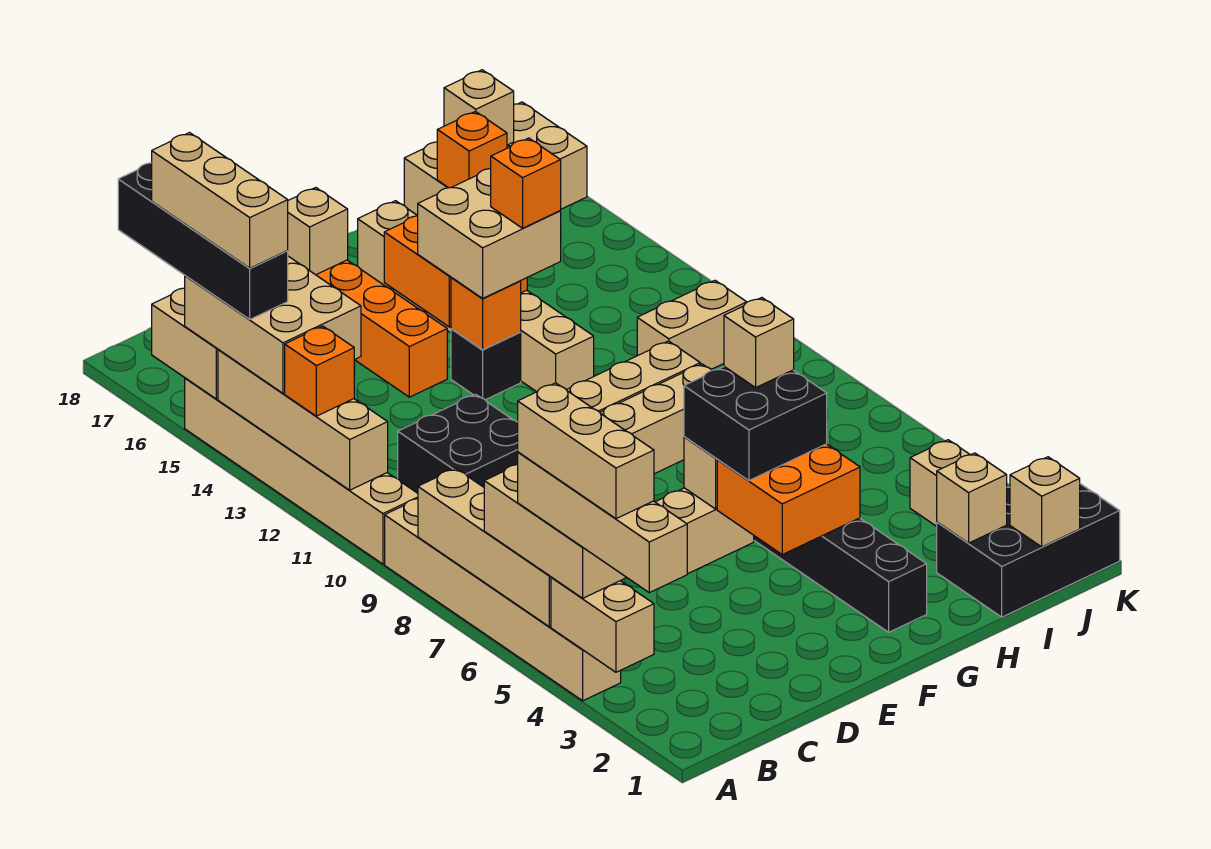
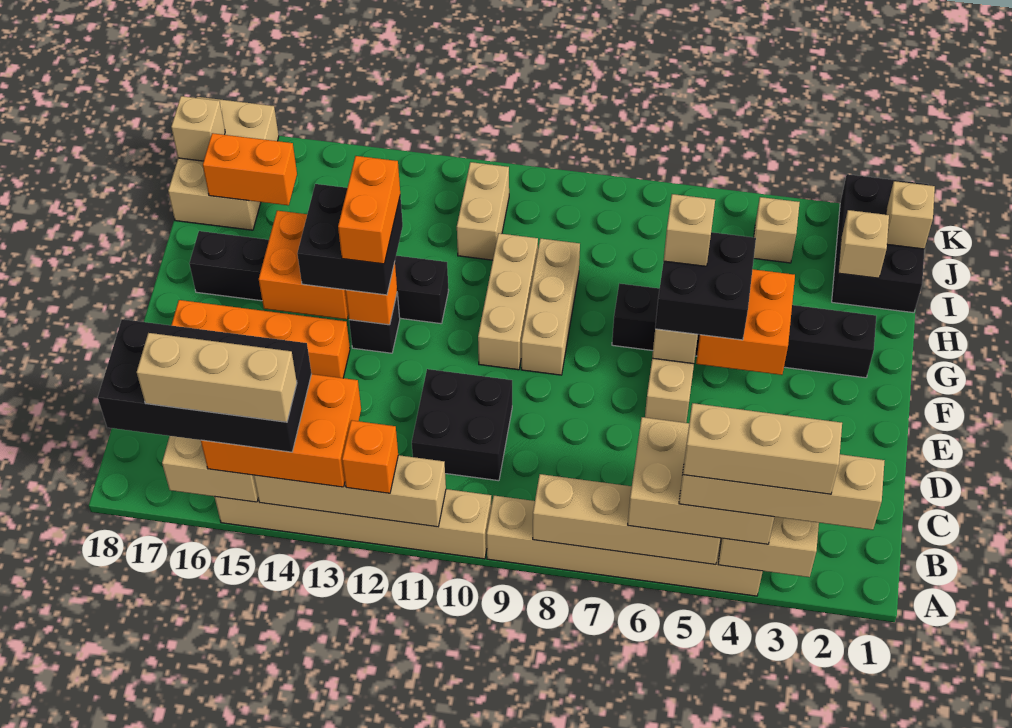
tan 2x3 brick [185,256,361,393] -> orange 2x3 brick [201,374,361,487]
black 1x4 brick [118,163,288,319] -> black 2x4 brick [98,319,312,452]
tan 1x1 brick [287,188,348,275] -> none
tan 2x2 brick [418,169,561,298] -> black 2x2 brick [297,184,403,295]
tan 1x6 brick [358,201,594,392] -> black 1x6 brick [189,231,449,324]
orange 1x1 brick [491,138,561,228] -> orange 1x2 brick [338,156,400,264]
orange 1x1 brick [437,111,507,188] -> orange 1x2 brick [203,133,297,205]

